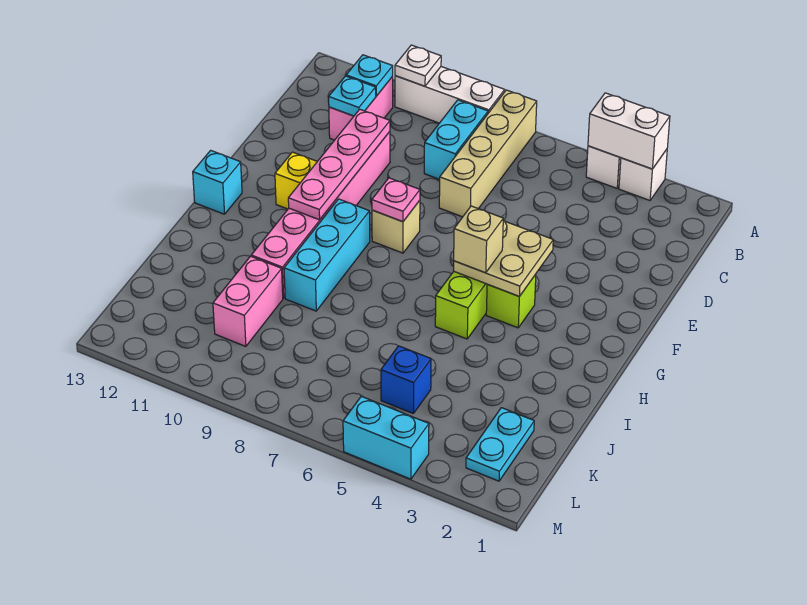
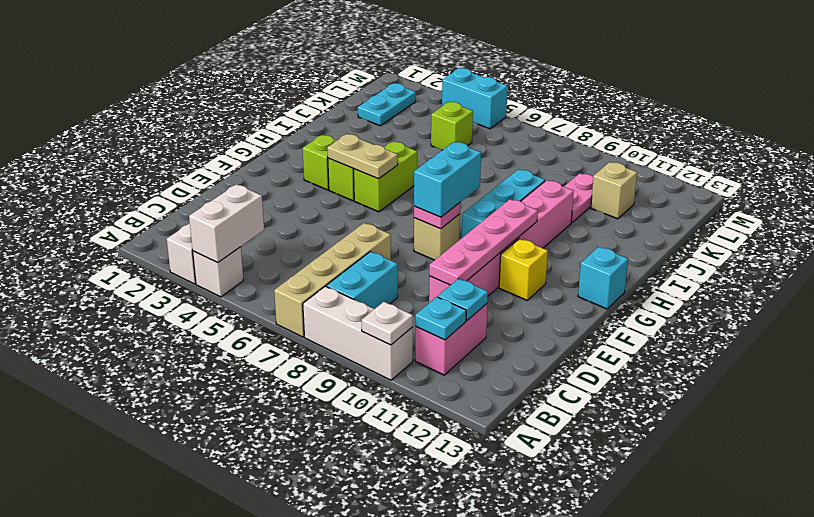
white 1x2 brick [588,93,670,169] -> white 1x2 brick turned to [189,184,264,263]
tan 2x2 plate [454,221,553,296] -> tan 1x2 plate [327,134,398,179]
none -> cyan 1x2 brick [414,142,481,217]
none -> lime 1x1 brick [303,135,336,190]
tan 1x1 brick [454,206,503,273] -> tan 1x1 brick moved to [591,162,637,219]
pink 1x2 brick [213,256,283,346] -> pink 1x2 plate [564,173,593,223]
blue 1x1 brick [381,346,431,413] -> lime 1x1 brick [431,102,473,150]

